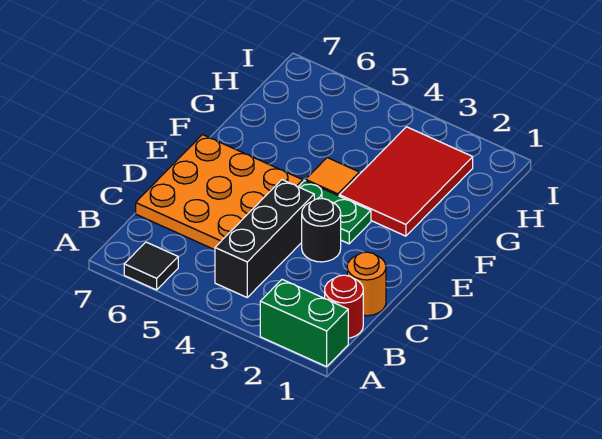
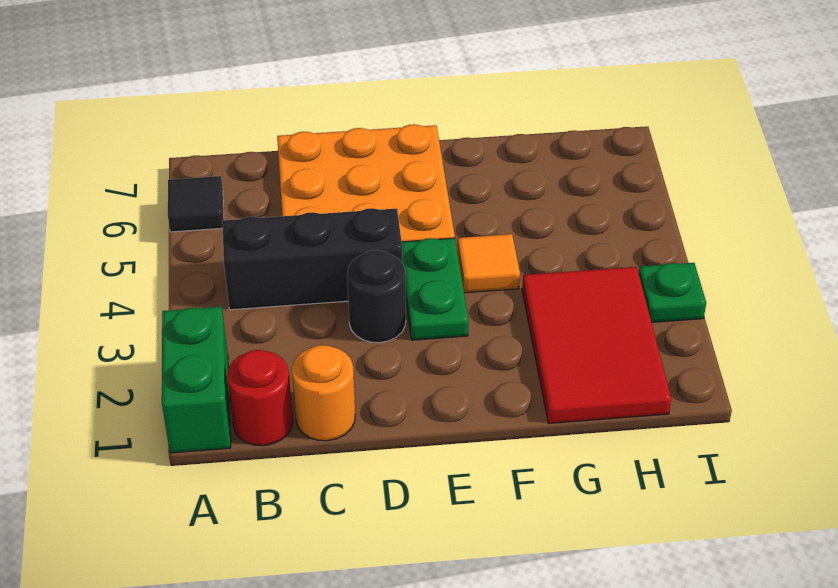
red 2x3 tile [340,127,473,236] -> red 2x3 tile turned to [522,267,671,423]
none -> green 1x1 plate [639,263,706,322]

